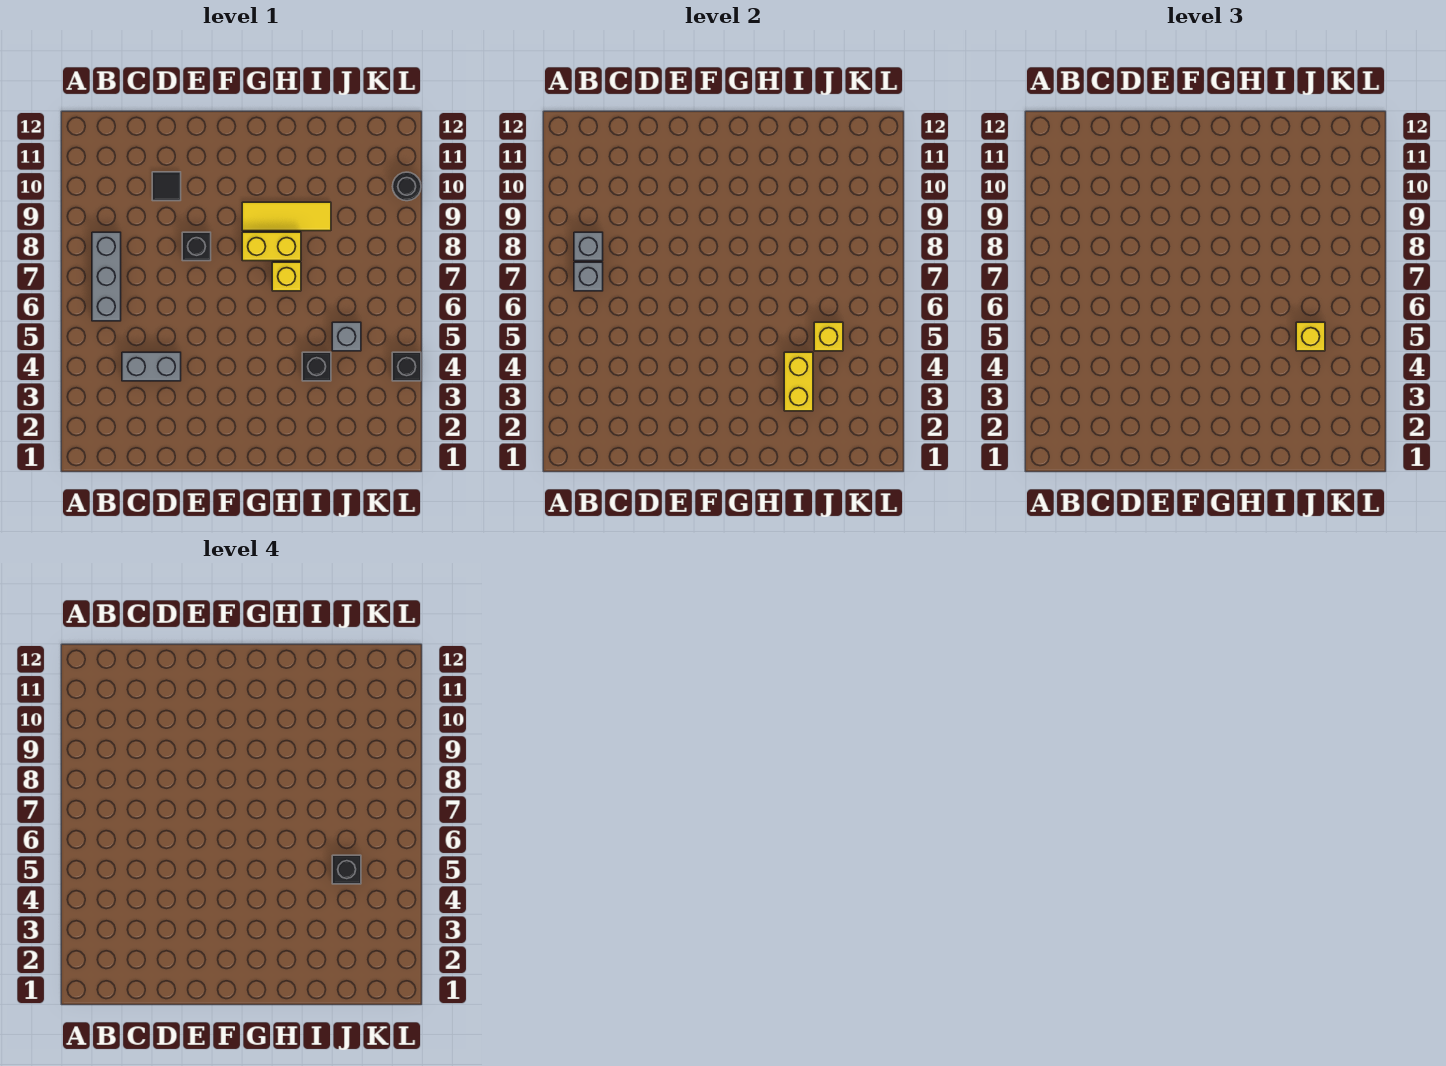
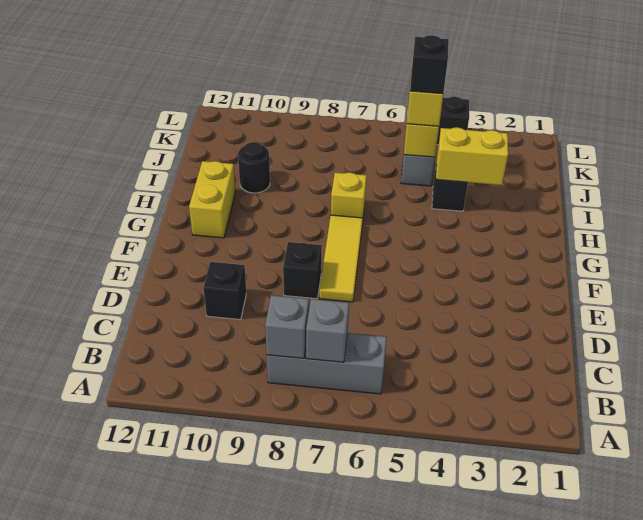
grey 1x2 brick [122,352,181,381] -> none
black 1x1 tile [152,172,181,201] -> black 1x1 brick [203,262,246,320]
yellow 1x2 brick [242,232,301,261] -> yellow 1x2 brick moved to [189,161,236,238]
yellow 1x3 tile [242,202,331,231] -> yellow 1x3 tile moved to [319,215,363,302]
black 1x1 round brick [393,172,421,201] -> black 1x1 round brick moved to [238,142,270,193]

